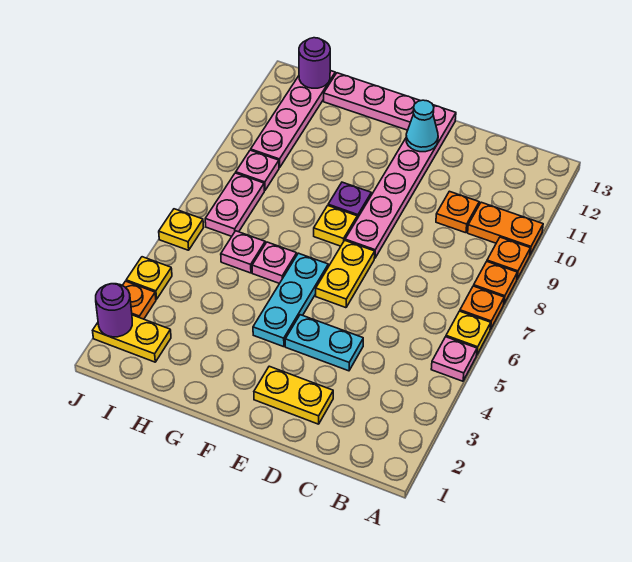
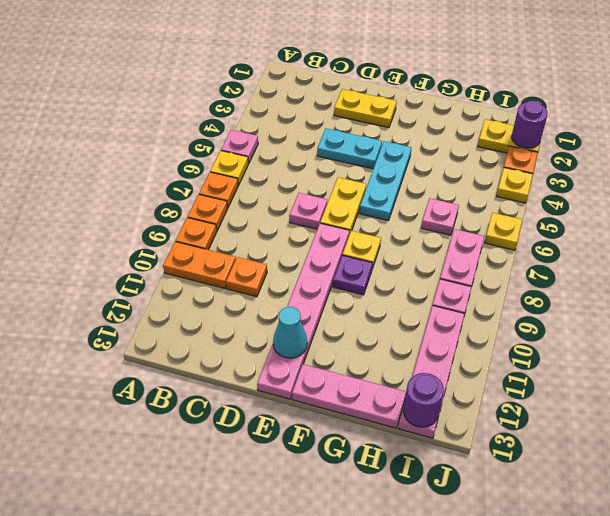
pink 1x1 plate [252,242,297,283] -> pink 1x1 plate moved to [289,193,327,229]

